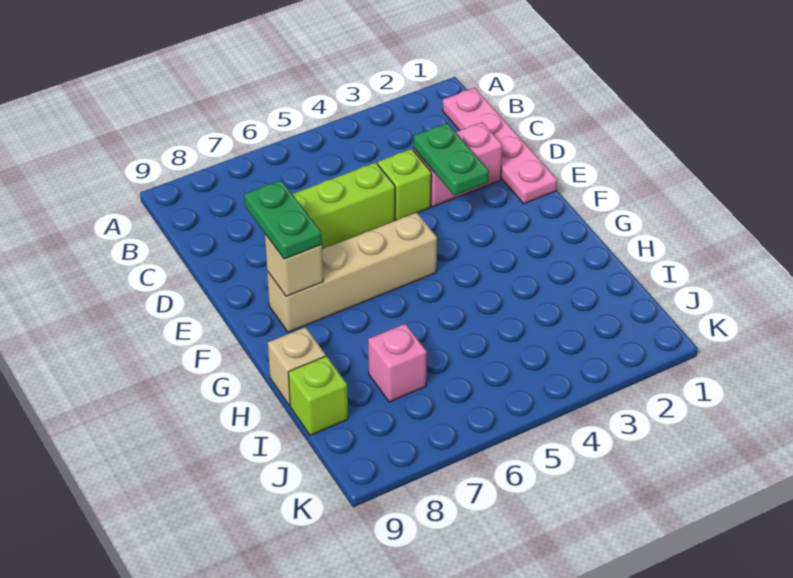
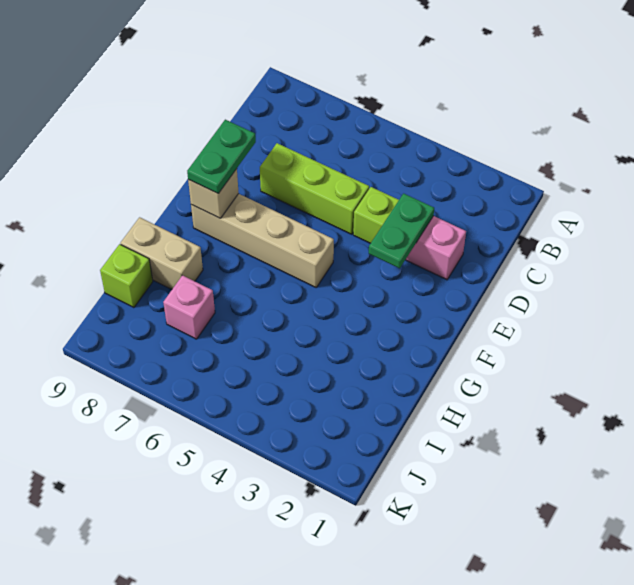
pink 1x4 plate [443,88,557,204] -> none
tan 1x1 brick [268,327,326,405] -> tan 1x2 brick [121,217,203,289]

